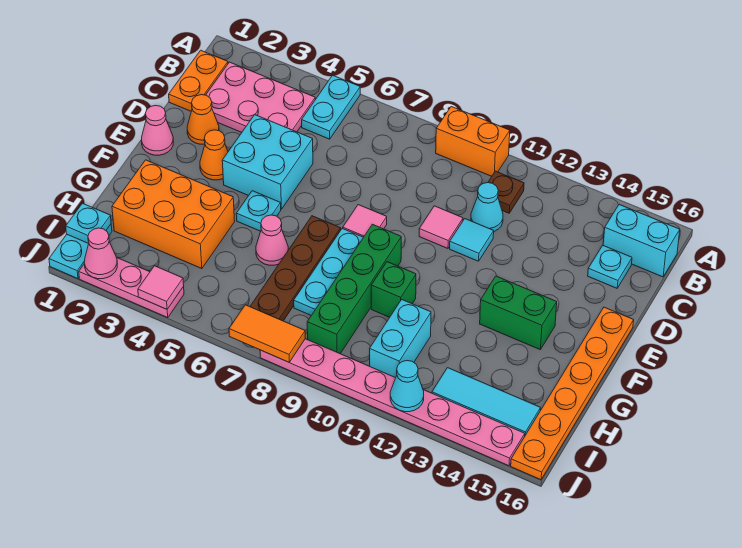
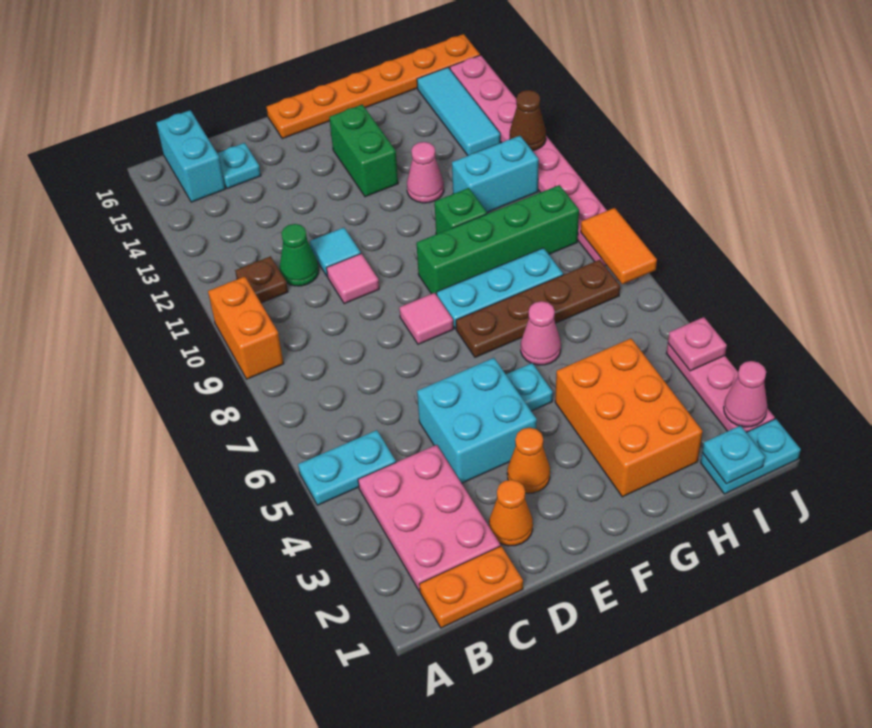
cyan 1x1 cone [471,183,503,231] -> green 1x1 cone [280,224,319,286]
pink 1x1 cone [141,105,174,155] -> pink 1x1 cone moved to [407,142,444,203]
pink 1x1 tile [138,266,184,309] -> pink 1x1 plate [668,317,727,371]
cyan 1x1 cone [390,361,424,412] -> brown 1x1 cone [510,90,546,151]

